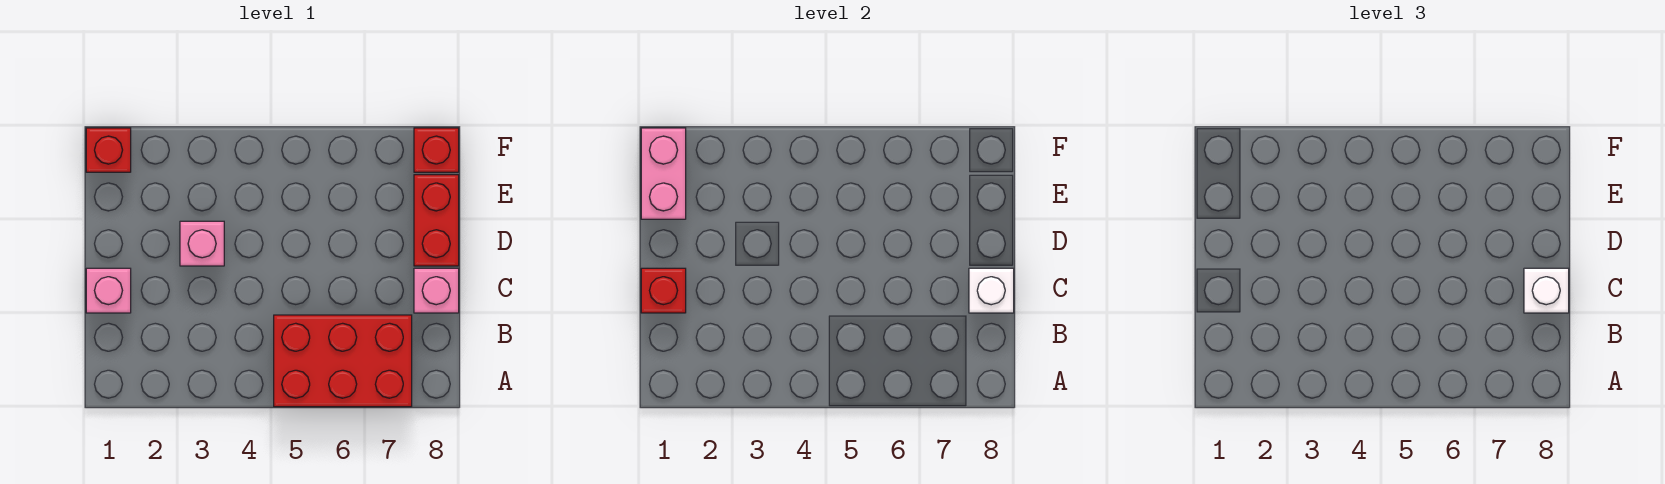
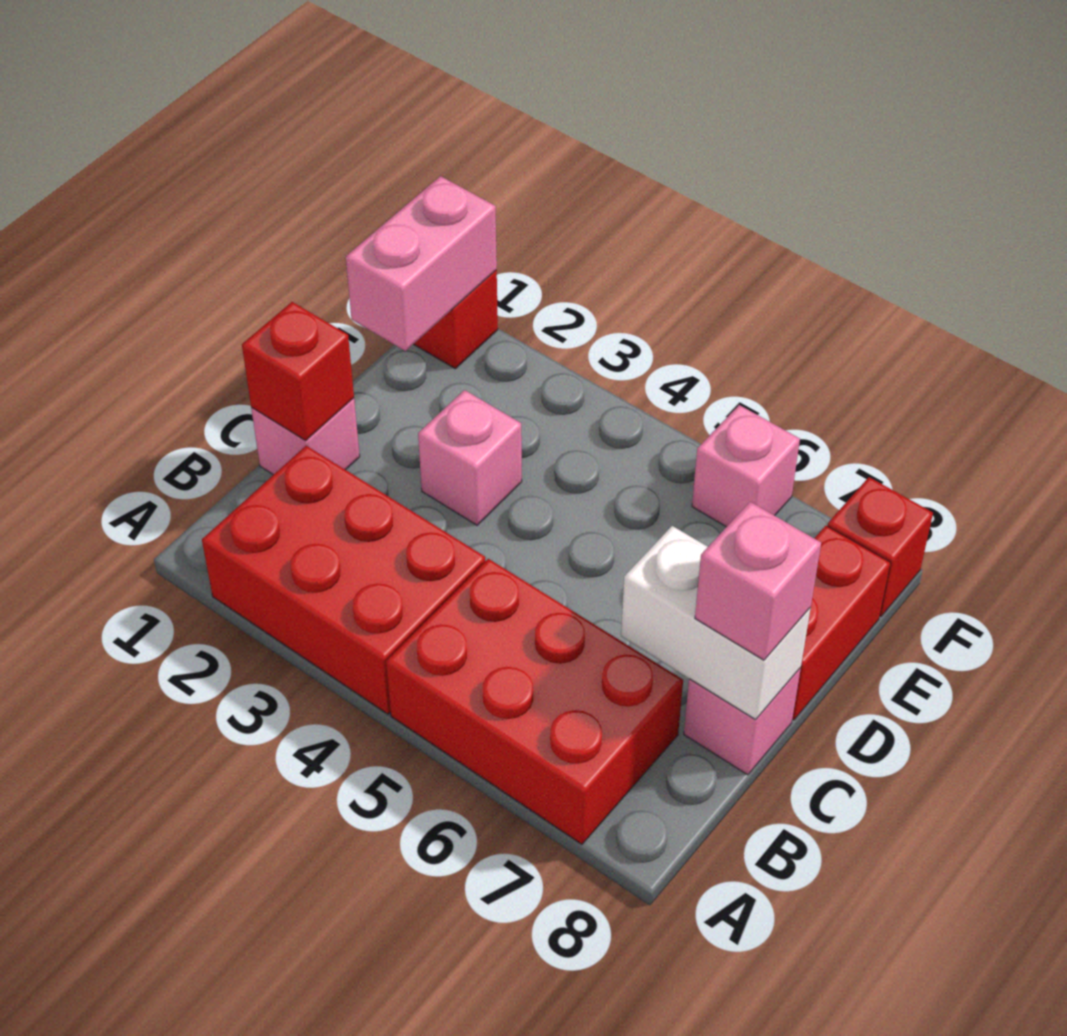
none -> red 2x3 brick [202,446,485,714]
white 1x1 brick [969,268,1014,313] -> white 1x2 brick [621,526,811,720]
white 1x1 brick [1524,268,1569,313] -> pink 1x1 brick [695,502,821,660]
none -> pink 1x1 brick [692,405,800,527]

